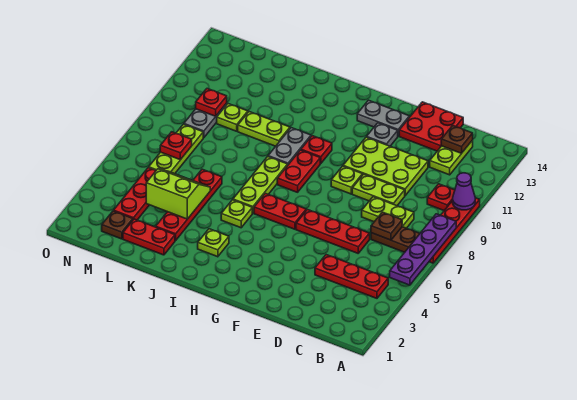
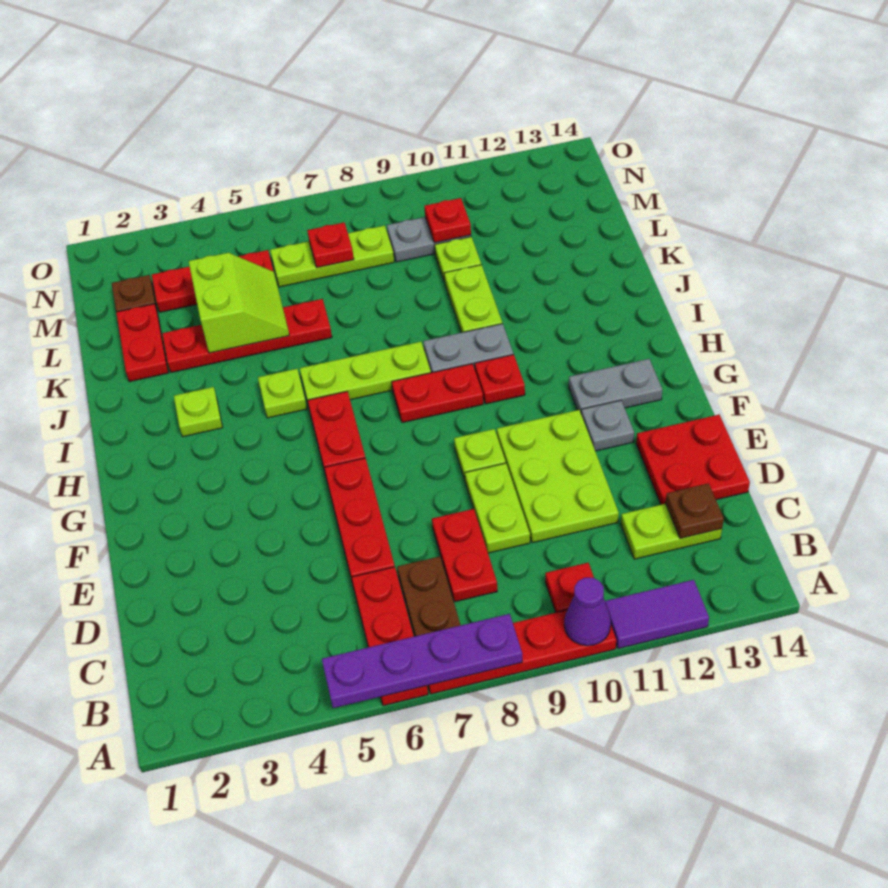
none -> purple 1x2 tile [605,580,709,649]
red 1x3 plate [315,255,388,298] -> red 1x3 plate moved to [352,567,428,706]
brown 1x1 plate [371,212,402,240] -> none
lime 1x2 plate [362,197,414,228] -> red 1x2 plate [432,509,497,602]
grey 1x2 plate [357,100,409,136] -> grey 1x2 plate turned to [569,359,662,412]

